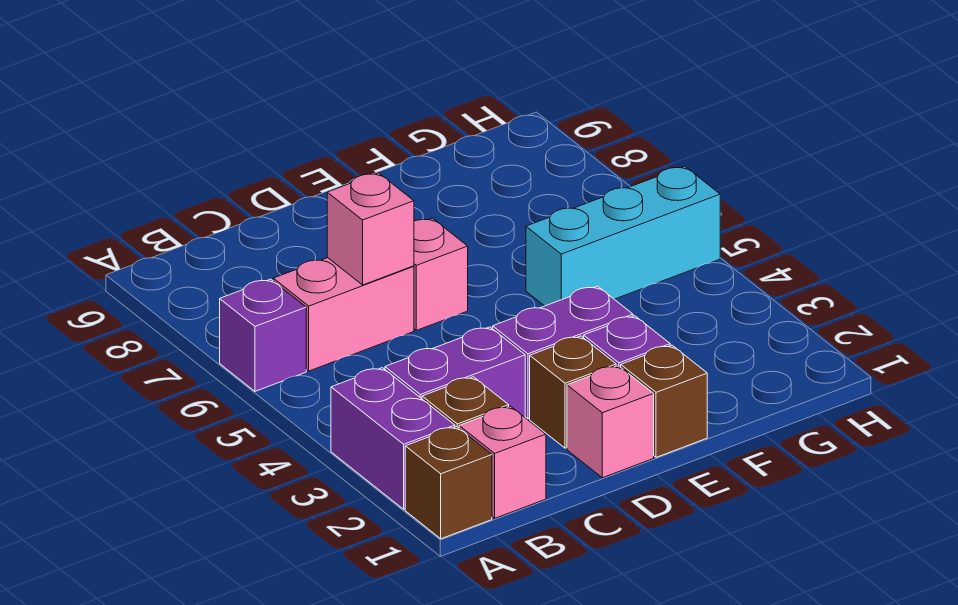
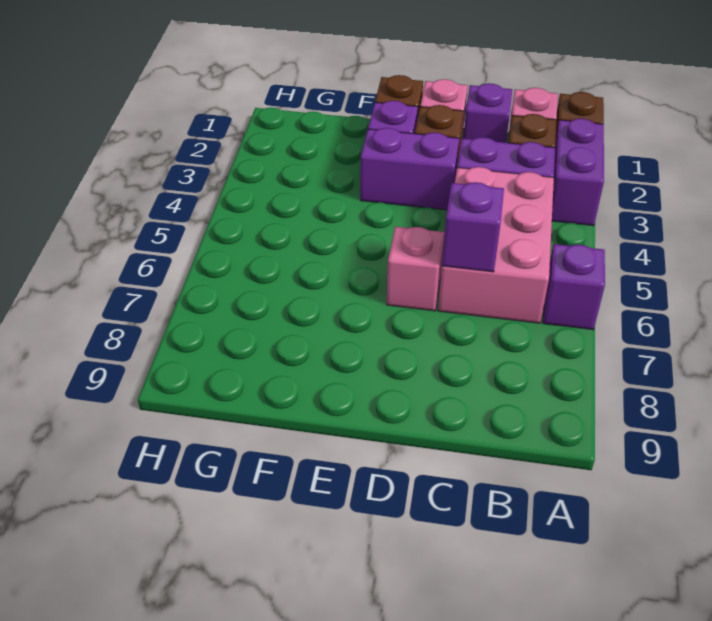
pink 1x2 brick [273,258,414,371] -> pink 2x3 brick [438,167,554,323]
none -> purple 1x1 brick [463,83,512,143]
pink 1x1 brick [327,173,414,285] -> purple 1x1 brick [442,182,504,272]
cyan 1x3 brick [526,166,720,306] -> none

